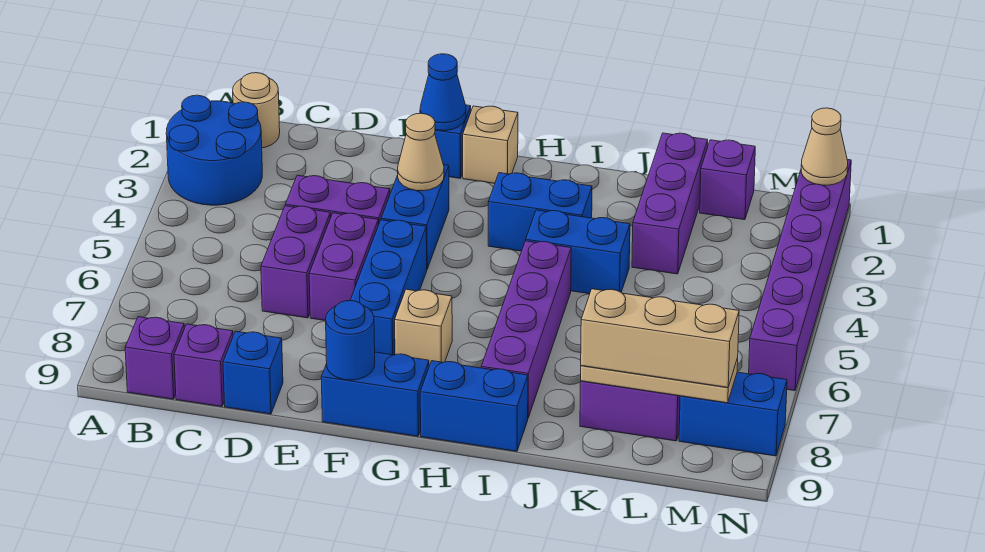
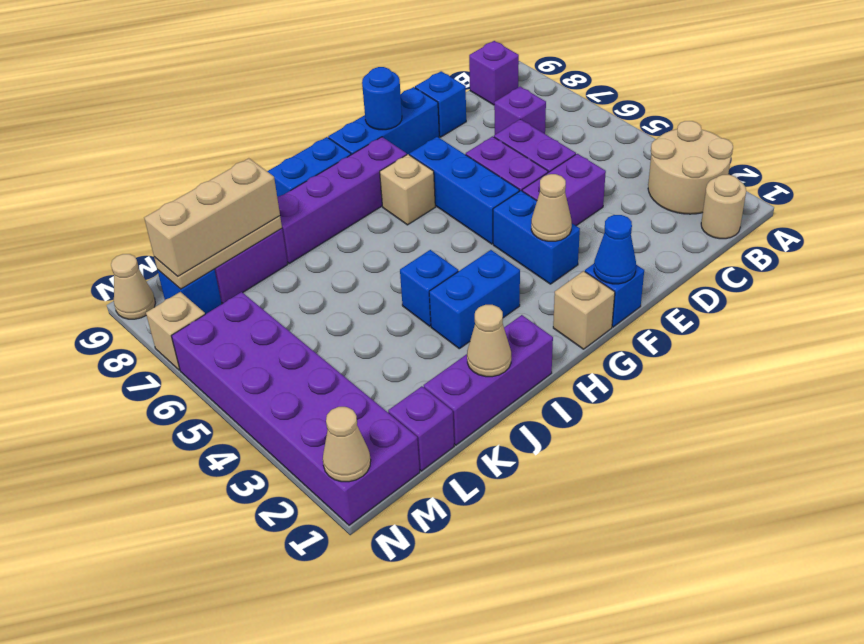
blue 2x2 round brick [166,95,262,205] -> tan 2x2 round brick [648,121,733,214]
purple 1x1 brick [174,324,233,407] -> purple 1x1 brick moved to [494,87,546,135]
blue 1x2 brick [321,352,429,436] -> blue 1x3 brick [328,87,439,155]
blue 1x2 brick [526,210,630,294] -> blue 1x1 brick [400,250,458,326]
purple 1x4 brick [481,241,571,418] -> purple 1x4 brick turned to [277,137,407,263]
none -> tan 1x1 cone [467,305,511,377]
purple 1x3 brick [632,133,708,274] -> purple 1x3 brick turned to [424,315,553,445]
blue 1x2 brick [679,372,787,456] -> blue 1x1 brick [157,269,222,314]
purple 1x6 brick [749,160,851,391] -> purple 2x6 brick [171,292,420,525]
none -> tan 1x1 brick [146,292,205,370]
none -> tan 1x1 cone [111,254,155,319]

